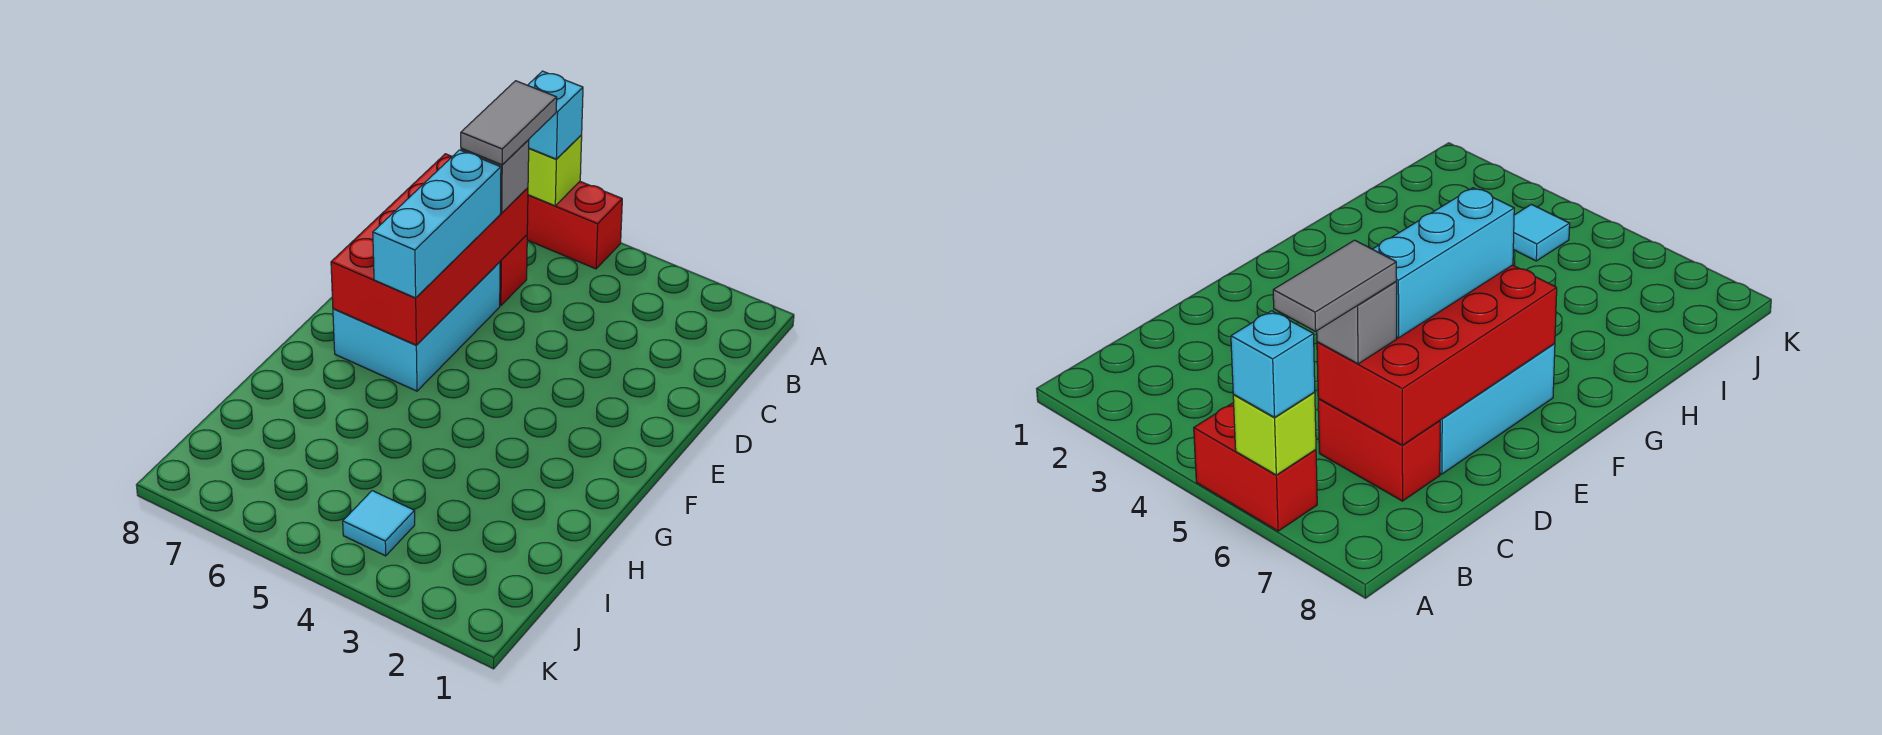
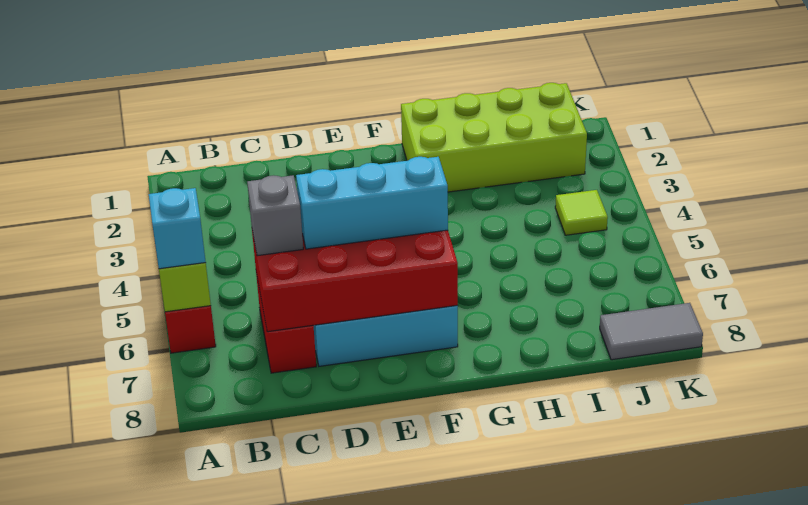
grey 1x2 tile [461,81,557,165] -> grey 1x2 tile moved to [600,303,703,360]
none -> lime 2x4 brick [401,83,587,192]
cyan 1x1 tile [343,491,415,556] -> lime 1x1 tile [555,190,608,235]

